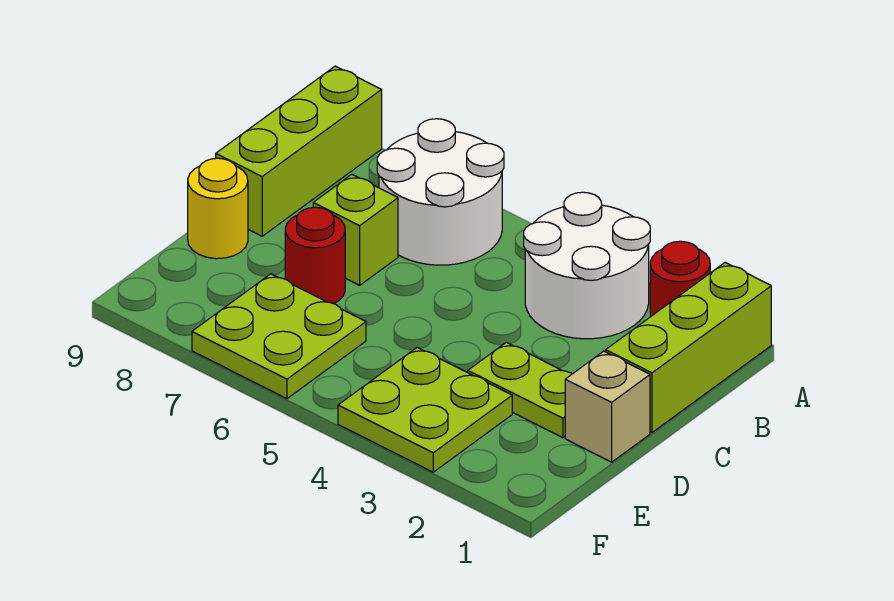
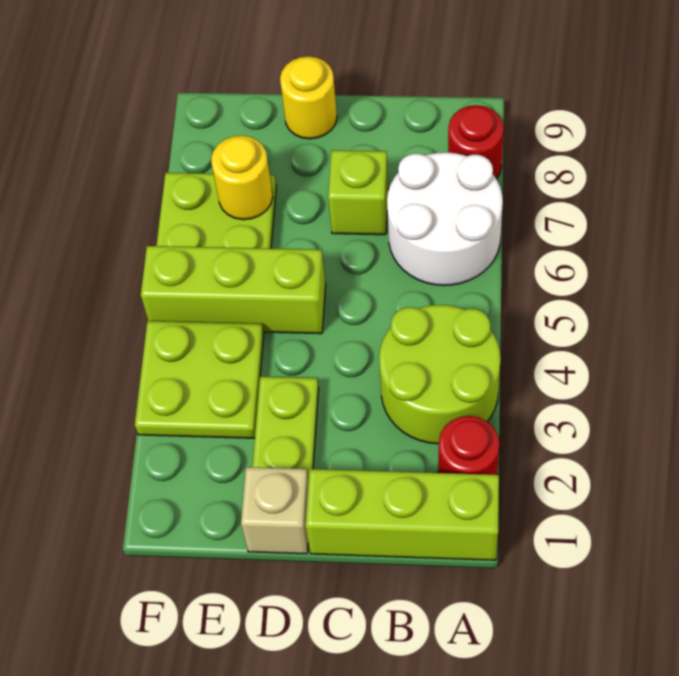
white 2x2 round brick [524,192,650,339] -> lime 2x2 round brick [379,305,501,444]
lime 1x3 brick [216,66,382,236] -> lime 1x3 brick moved to [141,246,326,334]
red 1x1 round brick [285,207,345,304] -> red 1x1 round brick moved to [448,105,504,179]
none -> yellow 1x1 round brick [211,135,273,220]

